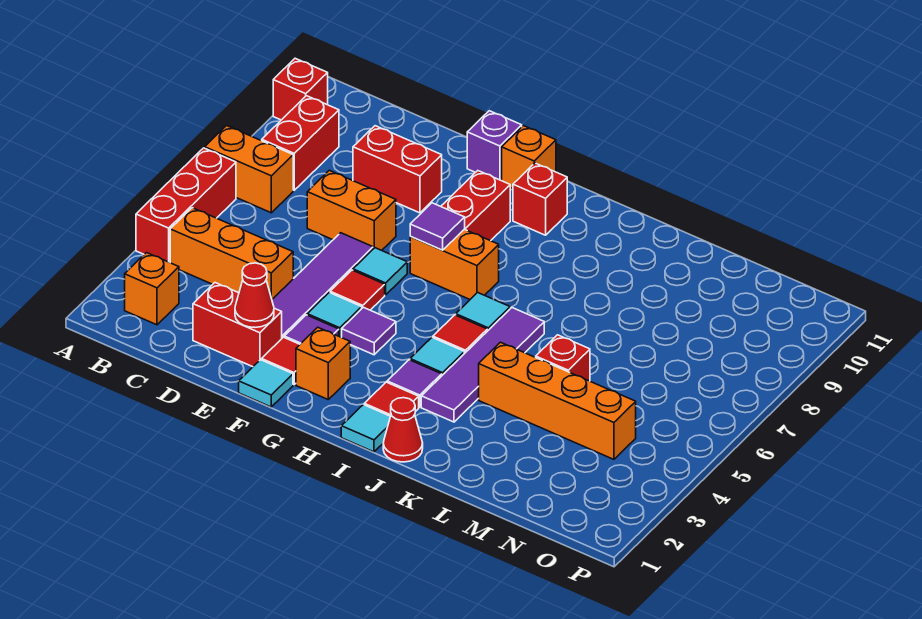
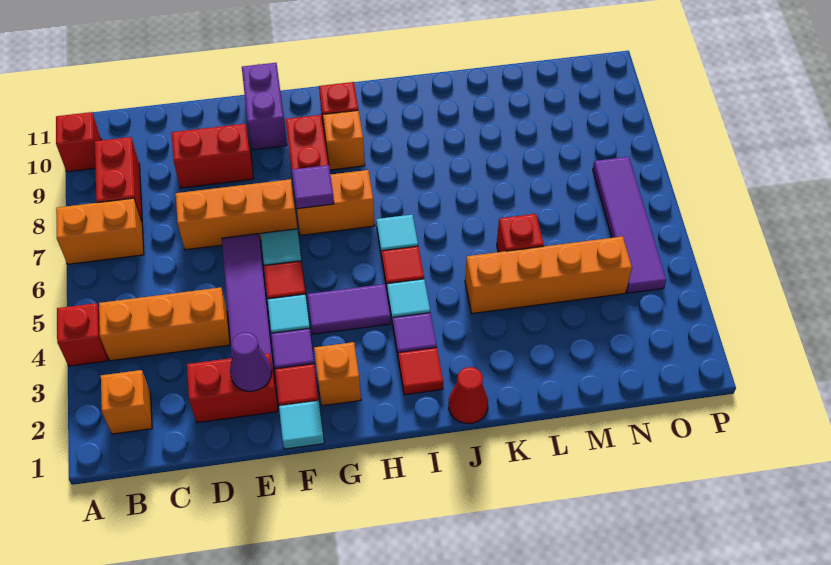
red 1x3 brick [136,148,236,263] -> red 1x1 brick [57,303,108,366]
orange 1x2 brick [307,170,396,250] -> orange 1x3 brick [176,179,297,250]
red 1x1 cone [235,263,274,327] -> purple 1x1 cone [230,332,272,391]
purple 1x1 brick [467,111,522,181] -> purple 1x2 brick [242,63,287,150]
purple 1x1 tile [342,307,396,355] -> purple 1x2 tile [308,284,391,334]
orange 1x1 brick [502,126,556,189] -> orange 1x1 brick moved to [323,110,365,170]
cyan 1x1 tile [341,405,390,452] -> none
purple 1x4 tile [421,308,544,422] -> purple 1x4 tile moved to [593,157,666,293]

